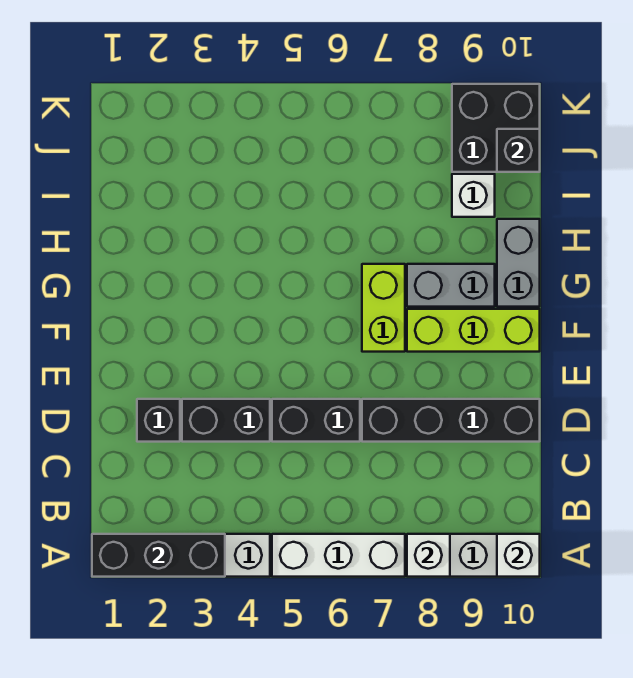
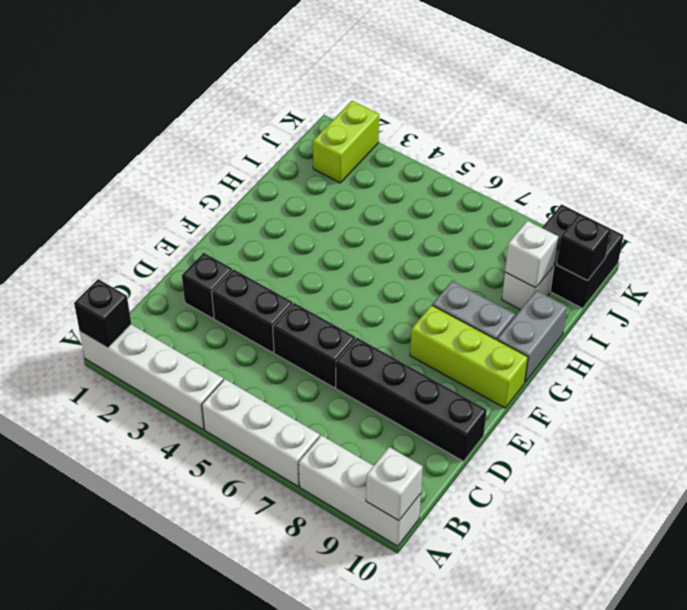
black 1x3 brick [92,534,225,577] -> black 1x1 brick [74,279,131,348]
white 1x1 brick [407,534,450,577] -> white 1x1 brick moved to [505,221,558,288]
lime 1x2 brick [362,264,405,352] -> lime 1x2 brick moved to [313,101,379,183]

